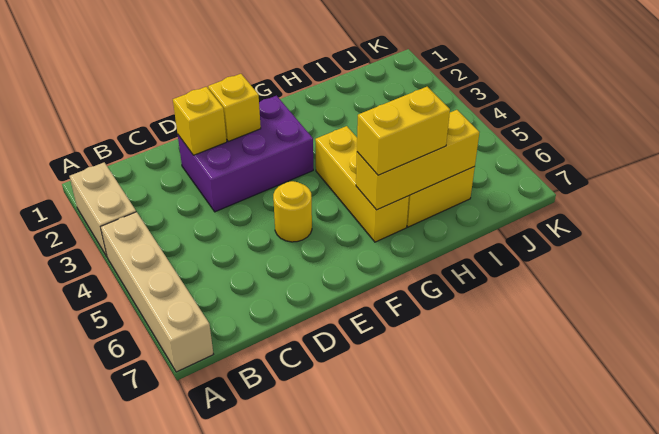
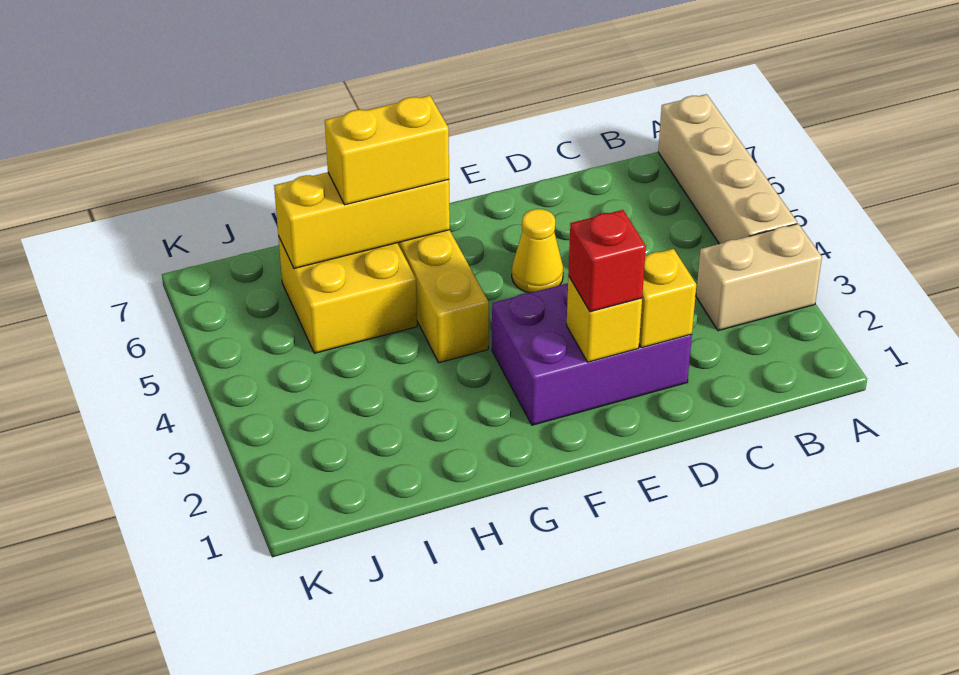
tan 1x2 brick [70,162,136,256] -> tan 1x2 brick turned to [696,224,822,331]
none -> red 1x1 brick [568,210,646,312]
yellow 1x1 round brick [273,181,312,242] -> yellow 1x1 cone [512,209,563,293]

